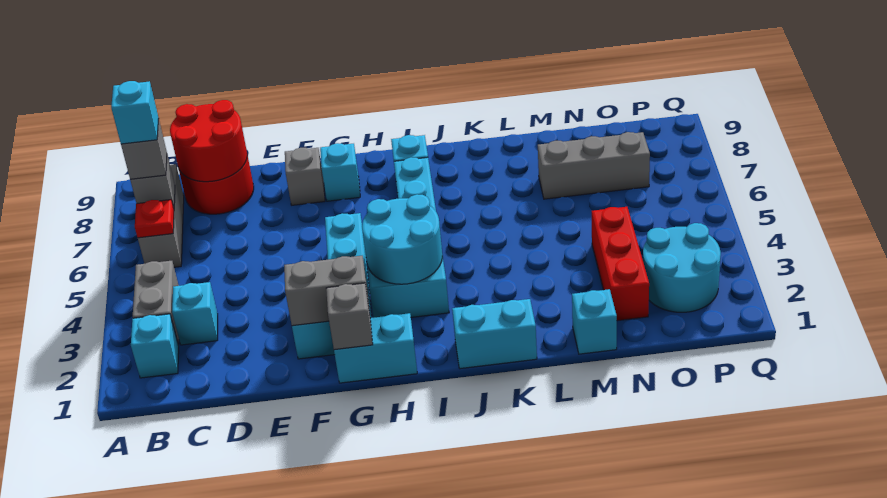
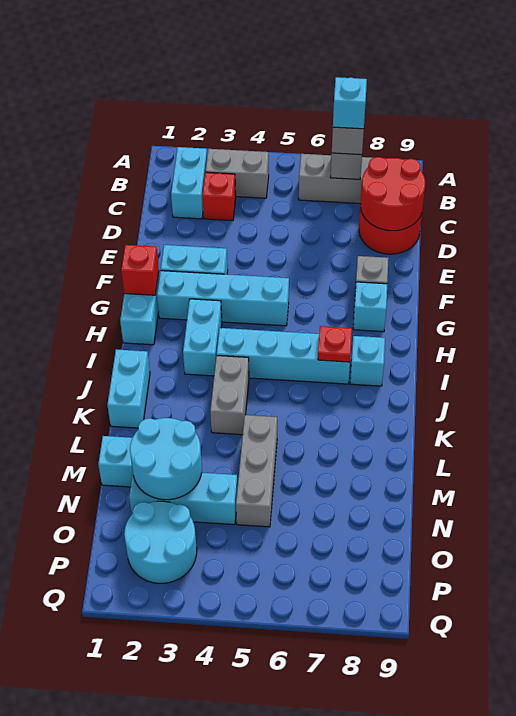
cyan 1x1 brick [131,314,179,378] -> cyan 1x2 brick [171,147,207,219]
red 1x1 plate [135,200,174,238] -> red 1x1 plate moved to [318,326,352,362]
cyan 1x1 brick [172,282,218,345] -> red 1x1 brick [202,172,236,221]
grey 1x2 brick [284,256,370,326] -> grey 1x2 brick moved to [210,356,249,435]
grey 1x1 brick [326,283,373,350] -> red 1x1 brick [121,245,159,295]
cyan 2x2 round brick [362,194,442,284] -> cyan 2x2 round brick moved to [130,418,202,500]
grey 1x3 brick [538,132,650,199] -> grey 1x3 brick moved to [236,415,277,527]
red 1x3 brick [592,207,649,321] -> cyan 1x3 brick [129,473,238,525]

